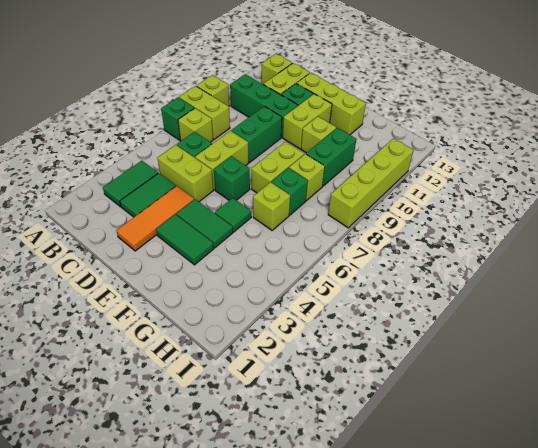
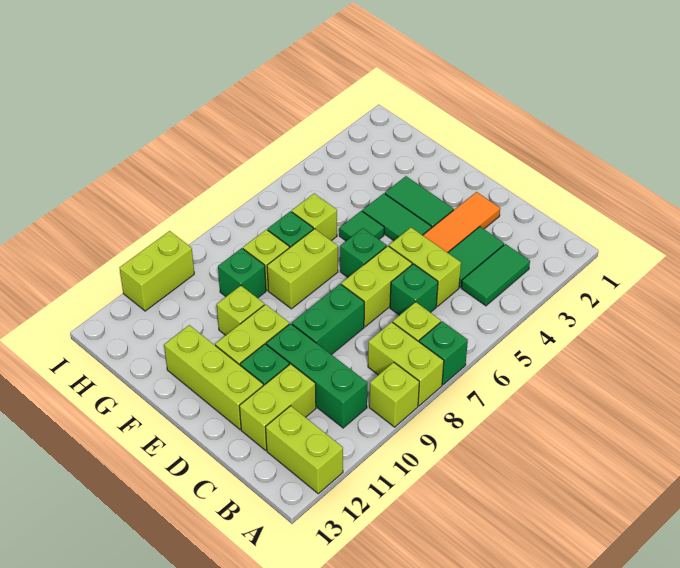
lime 1x1 brick [262,54,292,84] -> lime 1x2 brick [266,406,343,494]
green 1x2 brick [306,128,356,186] -> green 1x1 brick [218,248,266,298]
lime 1x4 brick [328,138,414,228] -> lime 1x2 brick [120,231,194,311]

